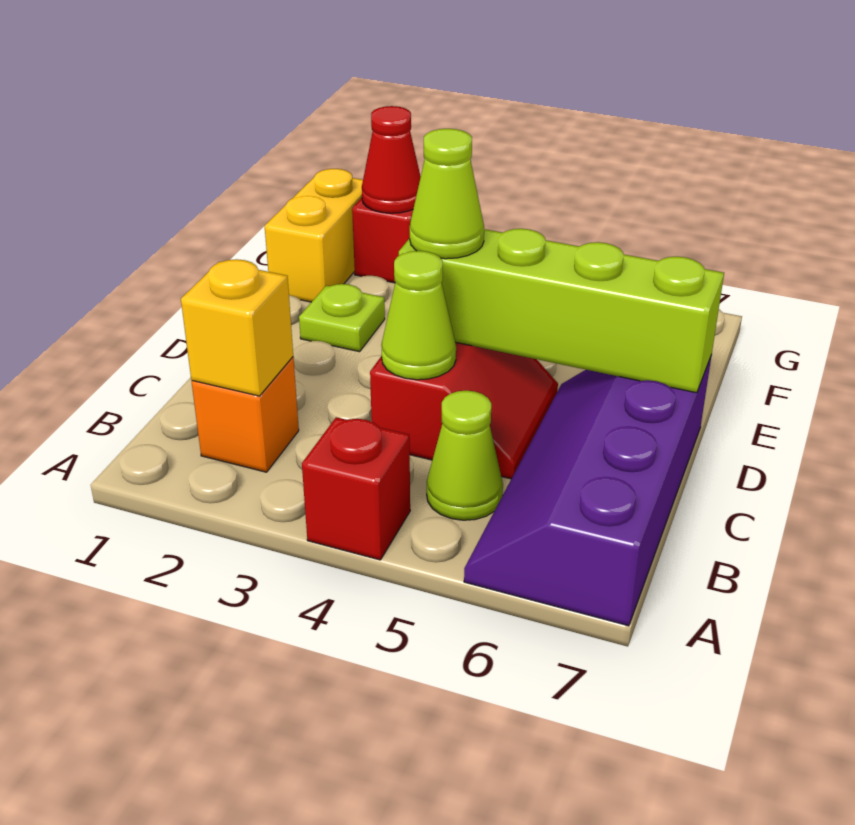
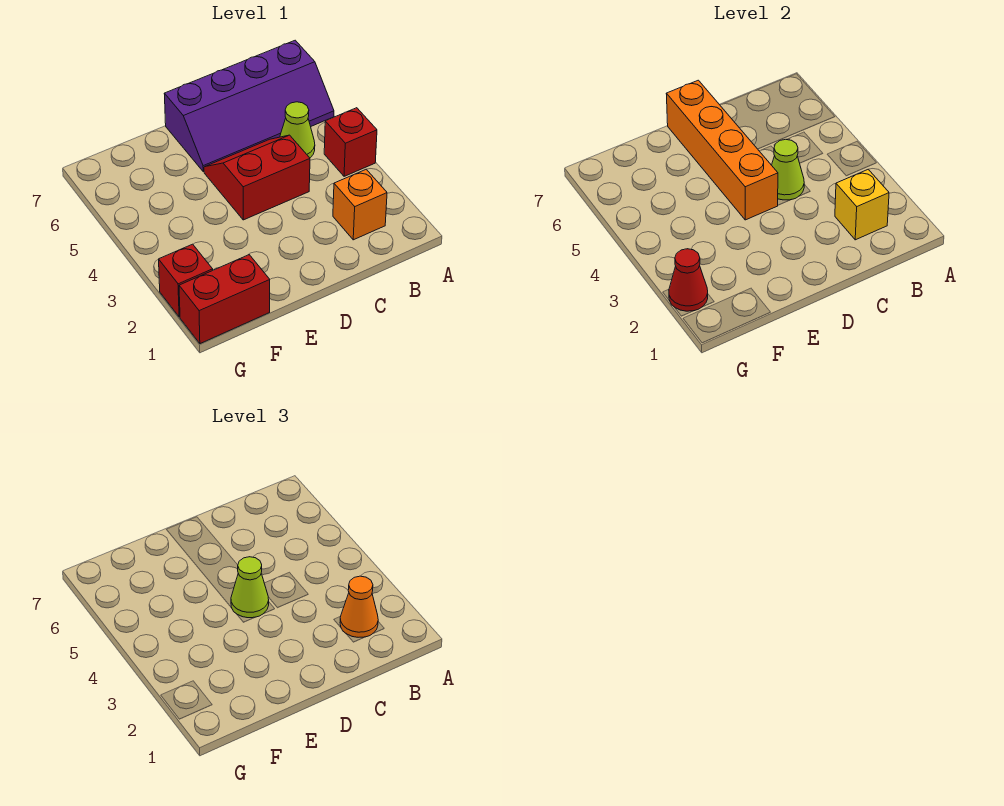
none -> orange 1x1 cone [340,576,378,637]
lime 1x4 brick [399,229,724,393] -> orange 1x4 brick [666,80,778,220]
lime 1x1 plate [299,284,385,352] -> none
yellow 1x2 brick [265,169,363,302] -> red 1x2 brick [179,255,270,344]

